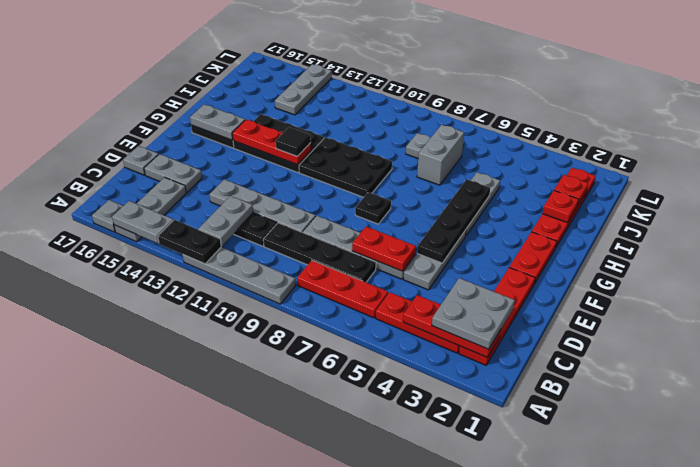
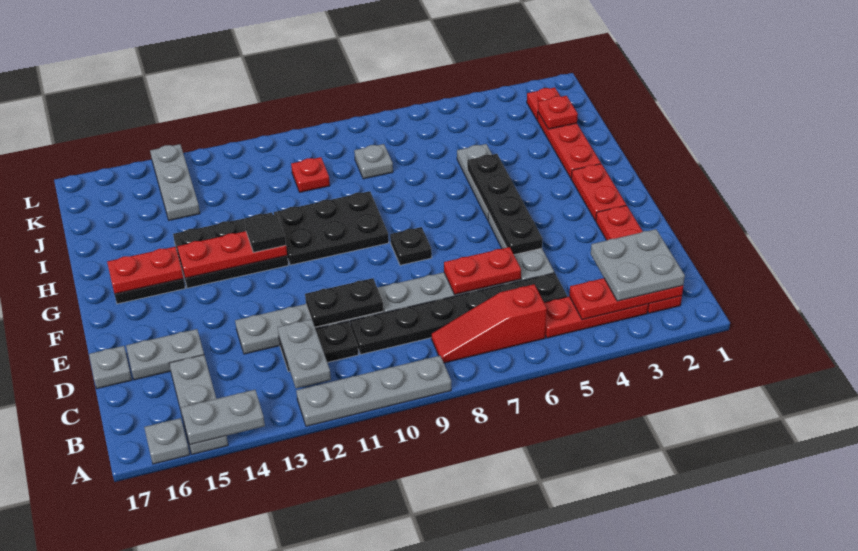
black 1x2 plate [158,220,221,264] -> black 1x2 plate moved to [305,278,383,327]
red 1x3 plate [297,260,388,318] -> red 1x3 slope [431,284,547,363]
black 1x4 plate [263,223,376,282] -> black 1x6 plate [350,273,567,354]
grey 1x2 plate [190,104,245,140] -> red 1x2 plate [107,247,183,294]
red 1x1 plate [543,191,579,223] -> red 1x1 plate moved to [291,157,330,192]
grey 1x2 brick [417,125,464,185] -> none

